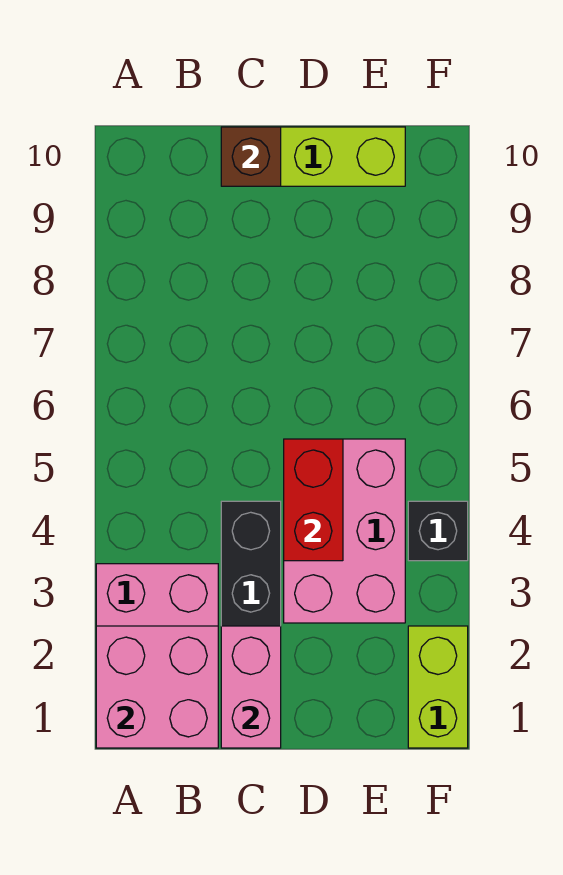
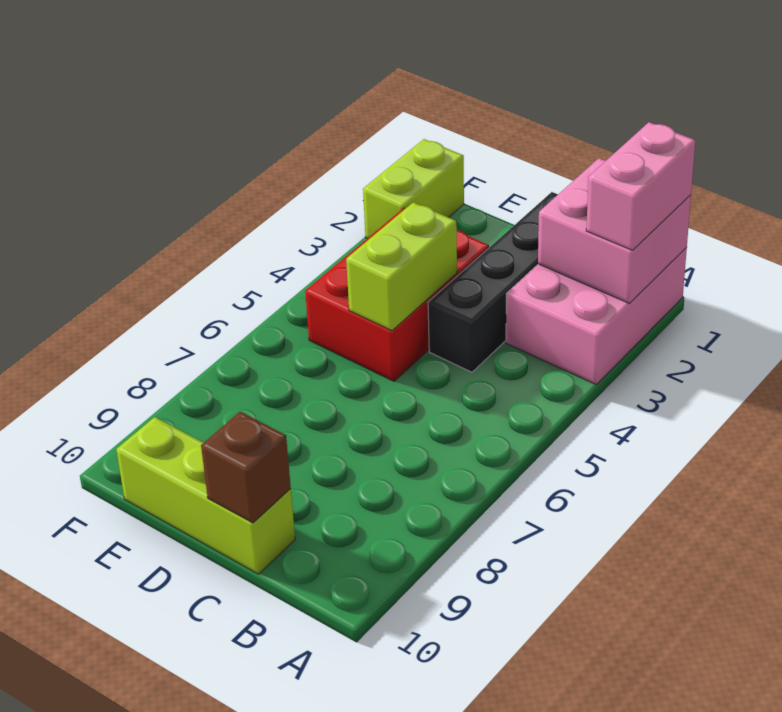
pink 1x2 brick [221,626,281,748] -> pink 1x2 brick moved to [586,122,695,250]
pink 2x3 brick [284,439,405,623] -> red 2x3 brick [305,208,489,381]
red 1x2 brick [284,439,343,561] -> lime 1x2 brick [346,202,457,331]
black 1x1 brick [408,501,468,561] -> none

